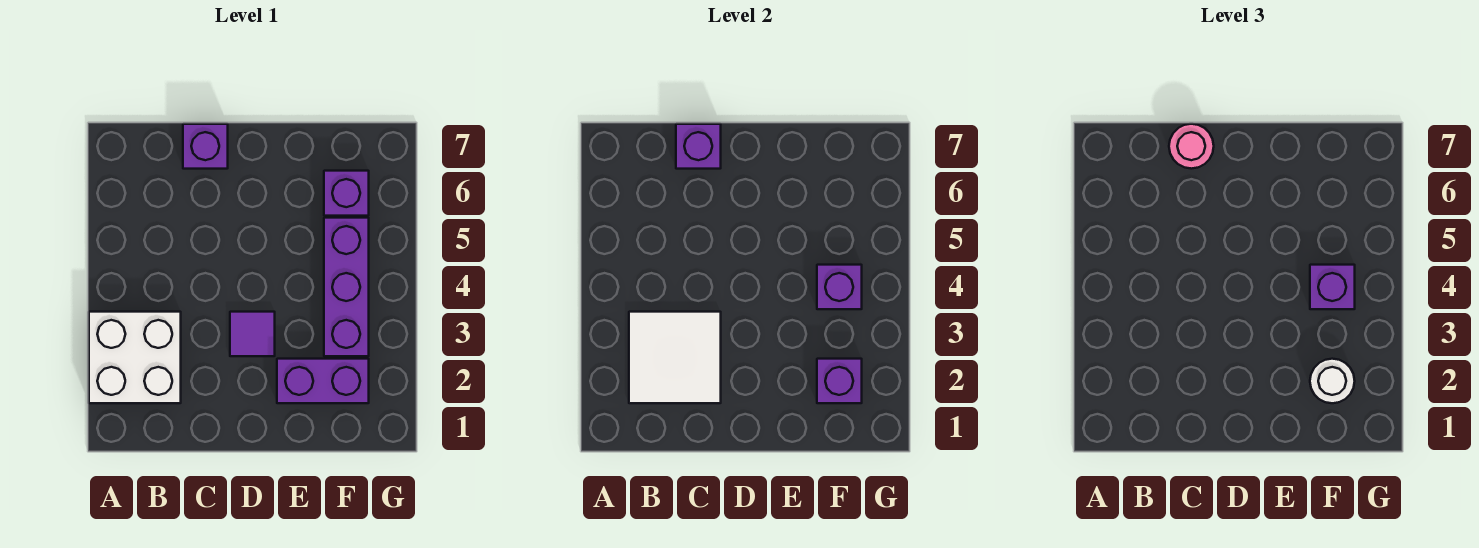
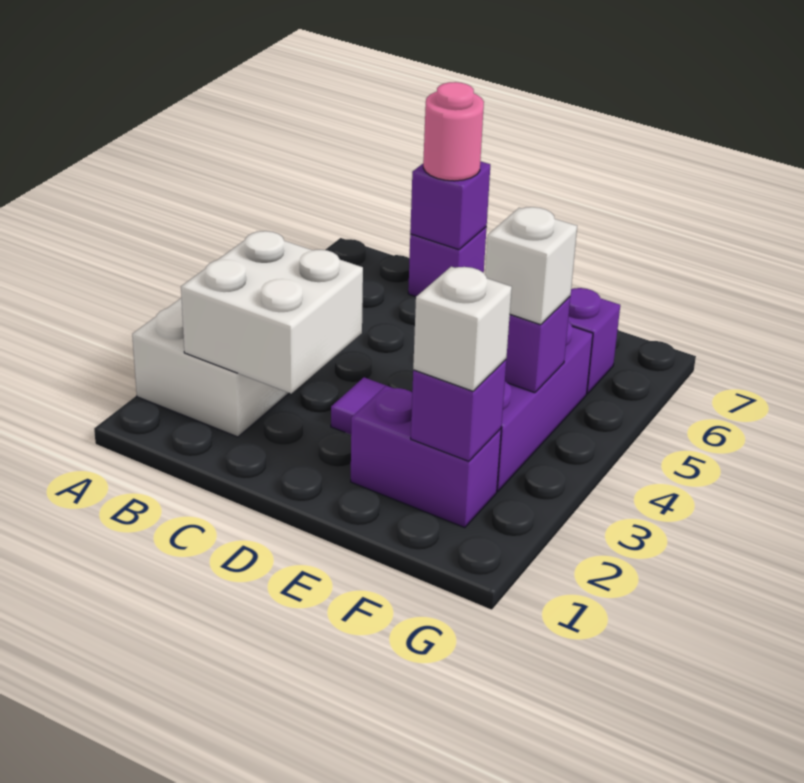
white 2x2 tile [629,312,721,403] -> white 2x2 brick [181,231,363,393]
white 1x1 round brick [1310,359,1355,403] -> white 1x1 brick [413,267,512,391]
purple 1x1 brick [1310,265,1355,309] -> white 1x1 brick [485,207,577,325]

